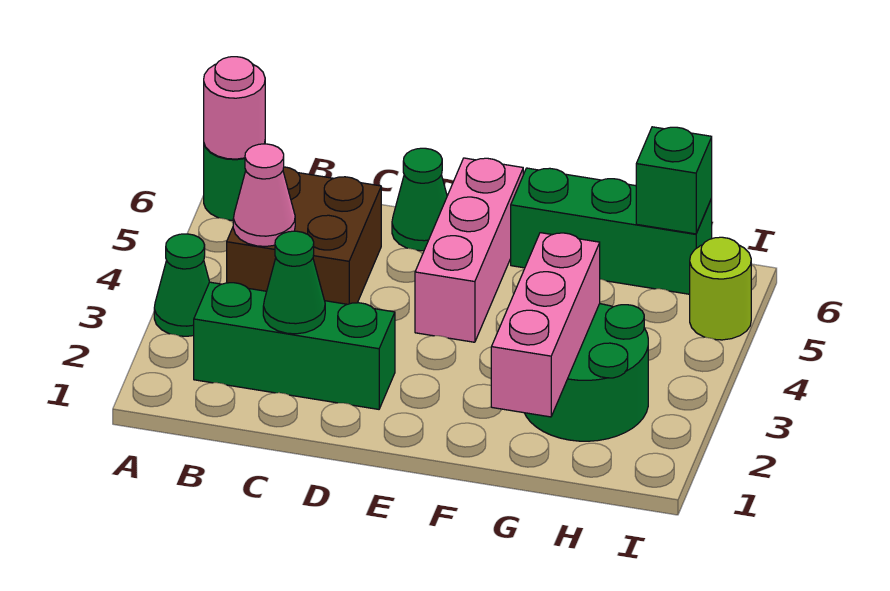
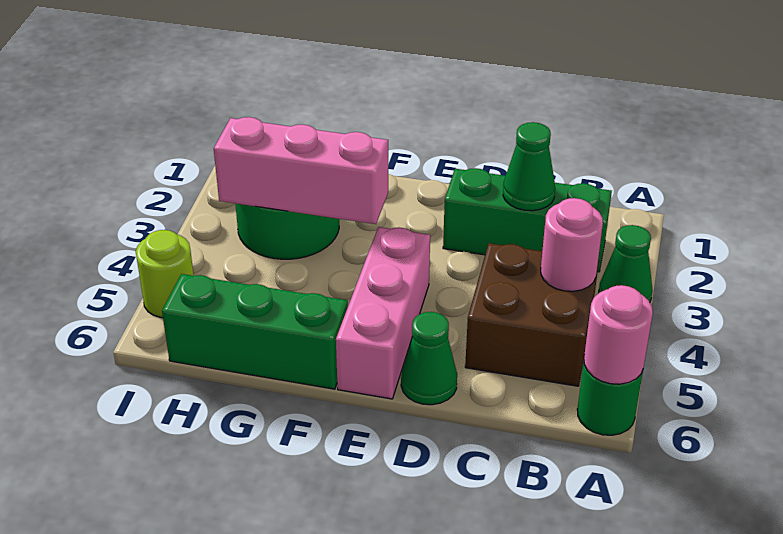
pink 1x1 cone [233,144,295,246] -> pink 1x1 round brick [541,198,603,291]
pink 1x3 brick [491,233,600,417] -> pink 1x3 brick turned to [214,117,388,224]
green 1x1 brick [636,127,712,234] -> none

